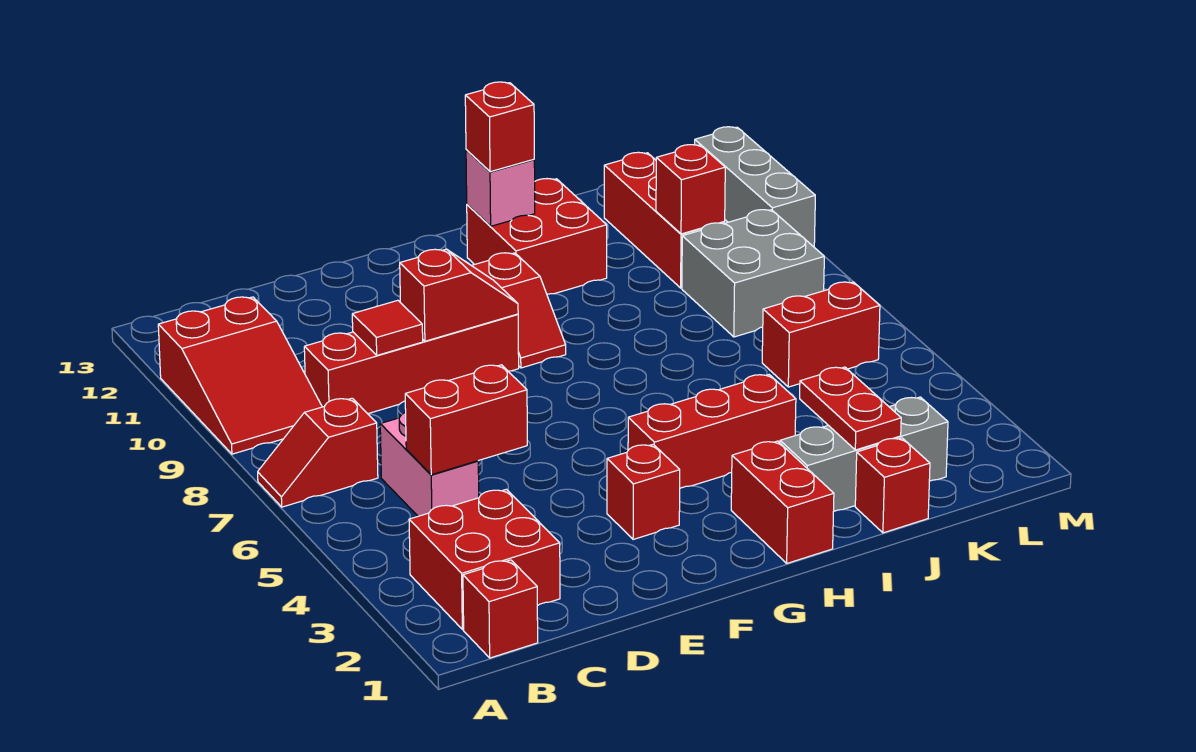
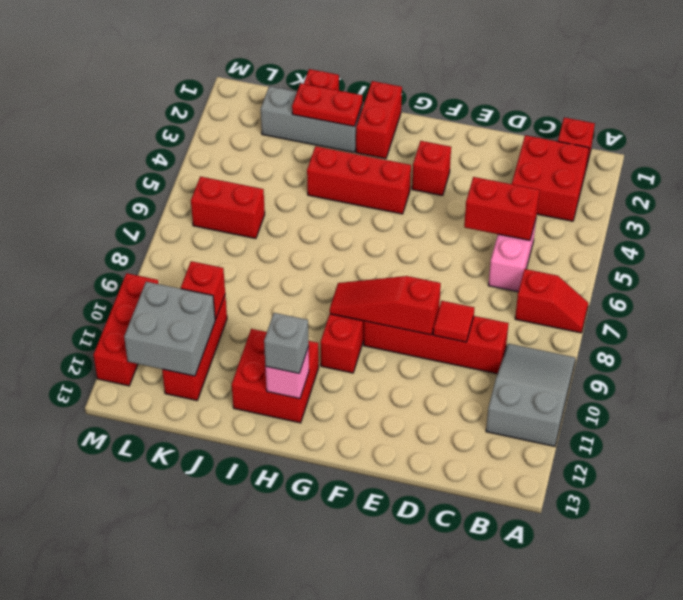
red 2x3 slope [158,297,322,454] -> grey 2x3 slope [486,344,575,446]
red 1x2 slope [400,249,518,341] -> red 1x3 slope [330,276,441,335]
red 1x1 brick [465,82,534,172] -> grey 1x1 brick [264,313,309,373]
red 1x2 plate [800,367,901,450] -> red 1x2 plate turned to [292,83,362,126]
grey 2x2 brick [682,210,824,337] -> grey 2x2 brick moved to [124,282,215,376]
grey 1x3 brick [695,127,815,247] -> red 1x3 brick [94,273,158,386]

